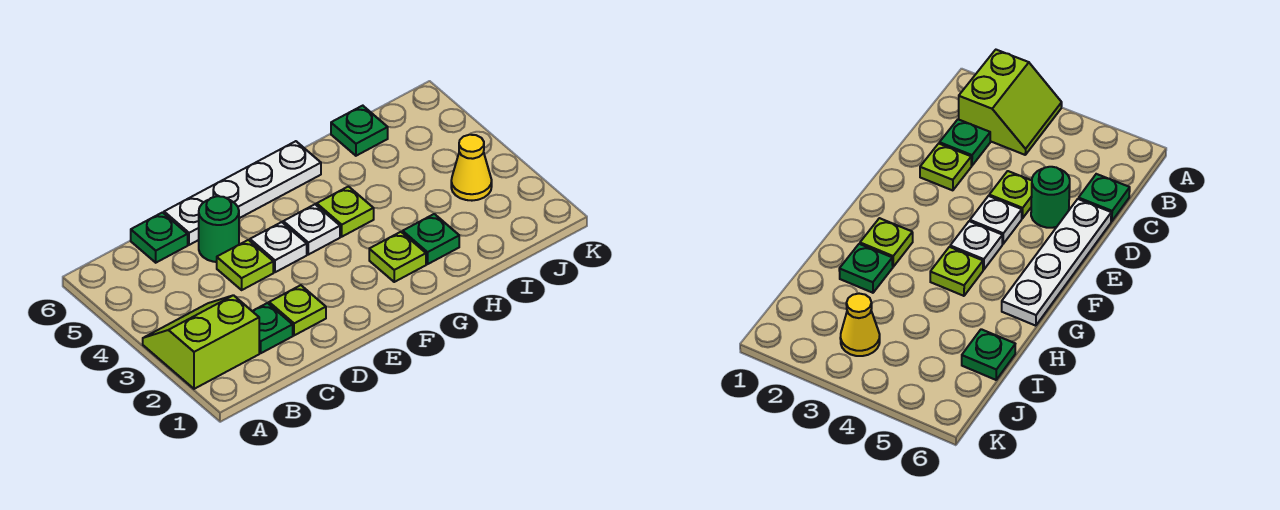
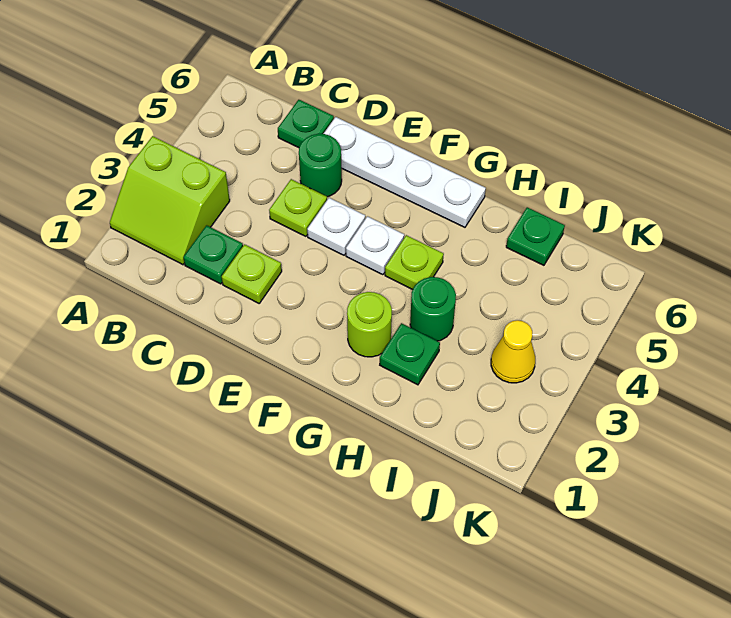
lime 2x2 slope [143,295,259,389] -> lime 2x2 slope turned to [110,136,230,265]
lime 1x1 plate [369,232,426,282] -> lime 1x1 round brick [347,292,392,357]
none -> green 1x1 round brick [410,277,456,341]

